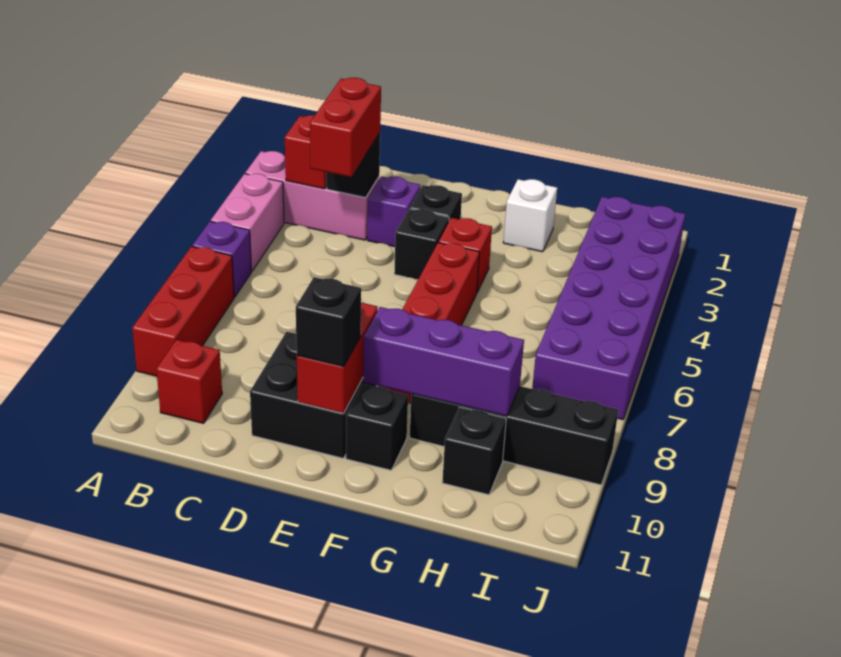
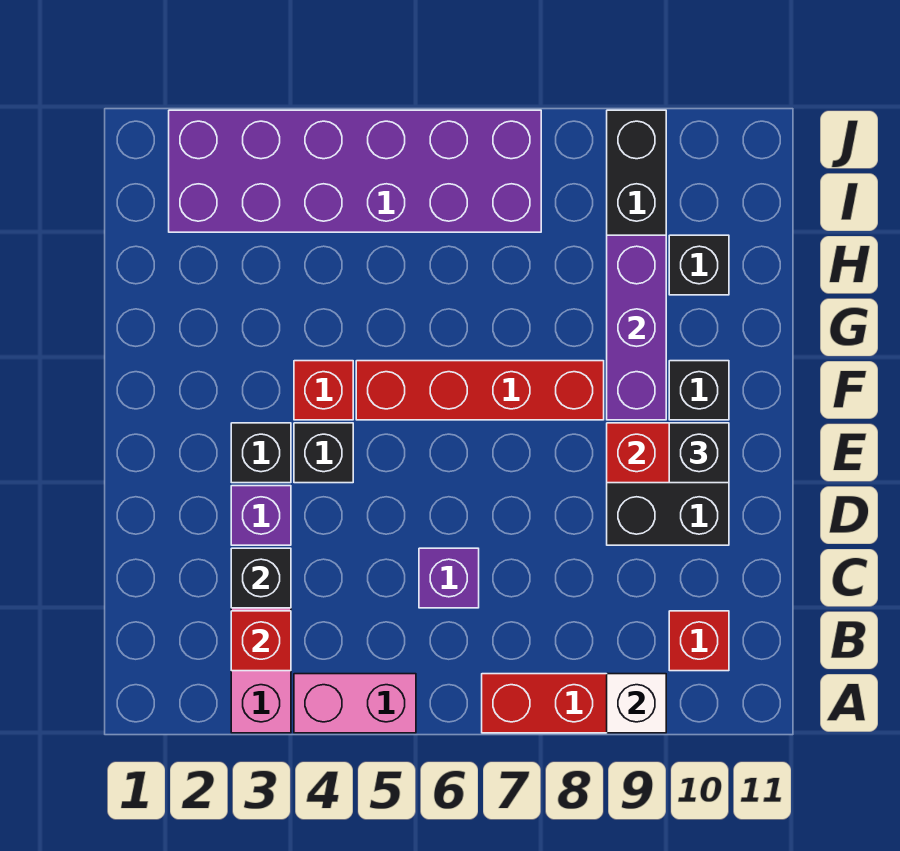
purple 1x1 brick [192,221,251,297] -> purple 1x1 brick moved to [419,548,479,608]
red 1x2 brick [310,78,381,177] -> none
white 1x1 brick [503,179,557,252] -> white 1x1 brick moved to [607,674,666,733]

